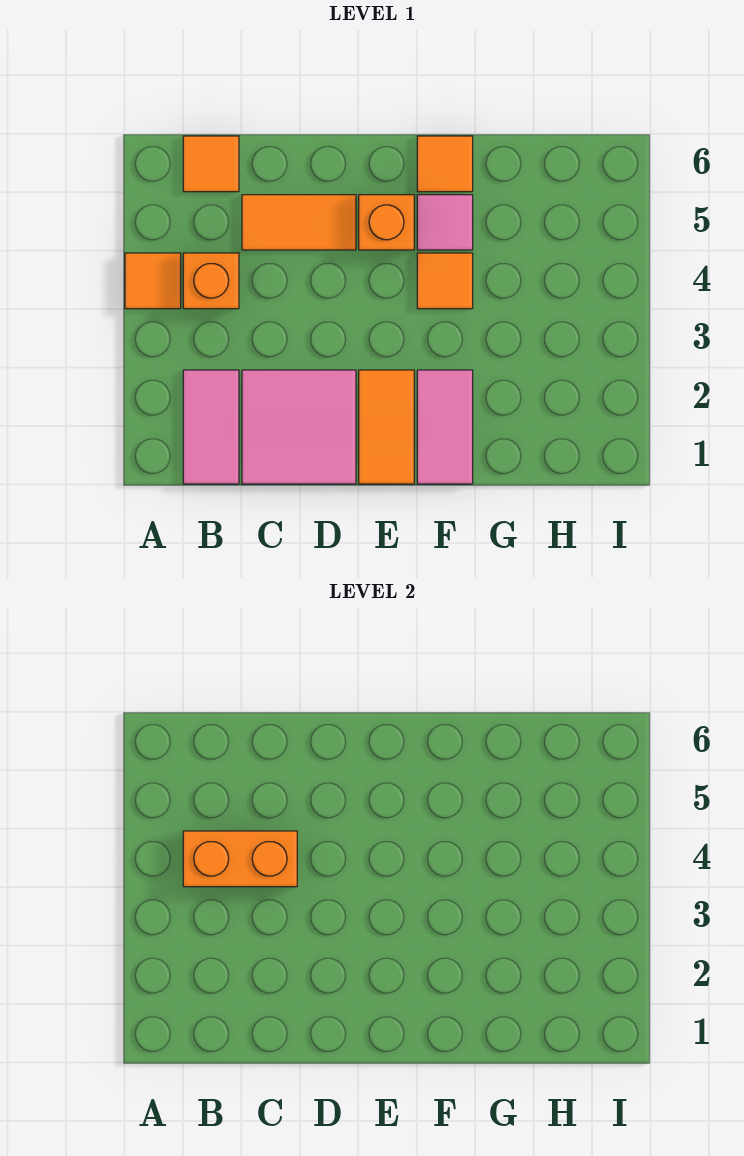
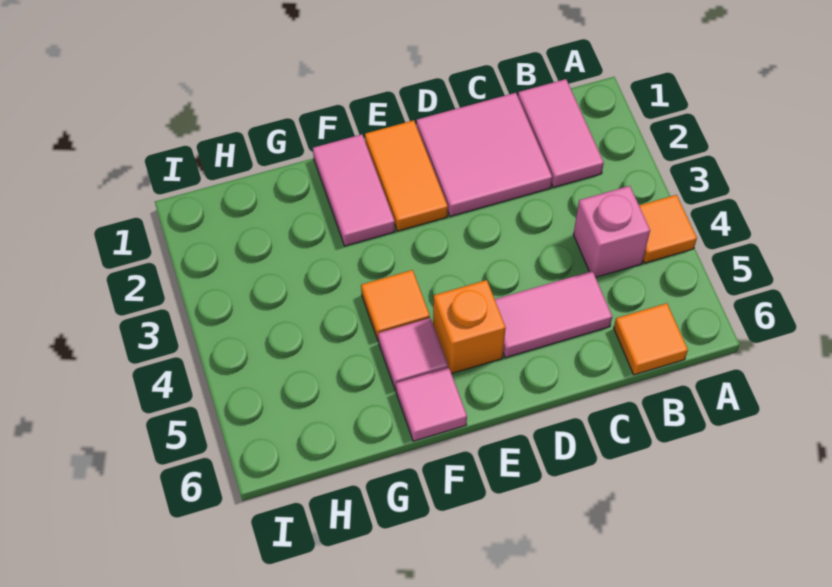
orange 1x1 brick [183,253,239,309] -> pink 1x1 brick [573,186,650,277]
orange 1x2 brick [183,831,297,887] -> none
orange 1x2 tile [242,195,356,250] -> pink 1x2 tile [495,271,612,358]
orange 1x1 tile [417,136,473,192] -> pink 1x1 tile [396,368,467,441]

